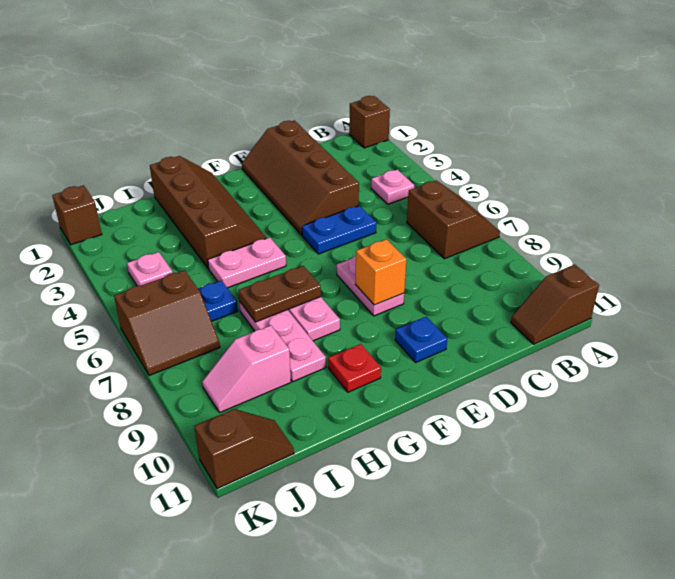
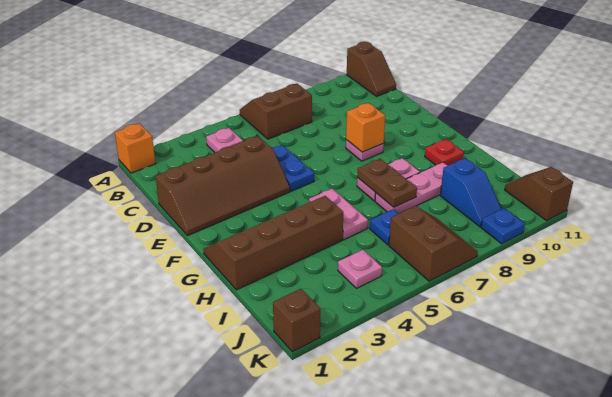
brown 1x1 brick [349,96,390,148] -> orange 1x1 brick [115,123,156,173]
pink 1x2 plate [337,256,404,316] -> pink 1x1 plate [346,140,384,161]
blue 1x1 plate [395,317,447,362] -> blue 1x1 plate moved to [481,208,525,244]
pink 1x2 slope [202,325,291,413] -> blue 1x2 slope [440,158,501,227]

